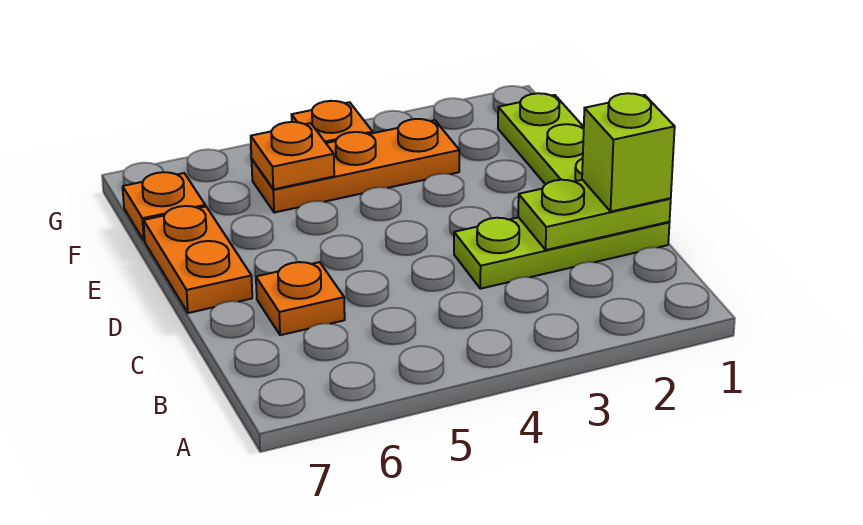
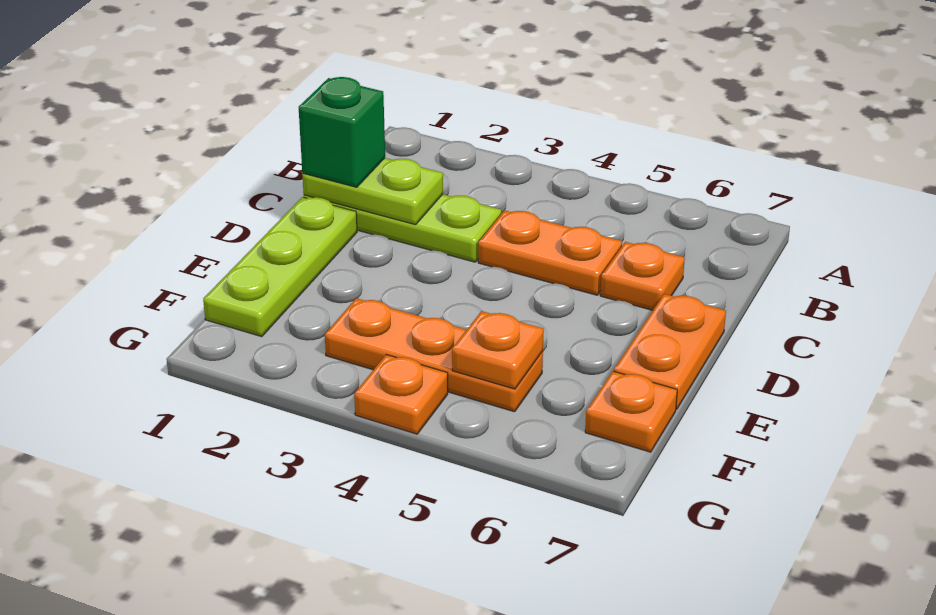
lime 1x1 brick [582,93,675,212] -> green 1x1 brick [299,77,385,187]
none -> orange 1x2 plate [478,210,622,295]

